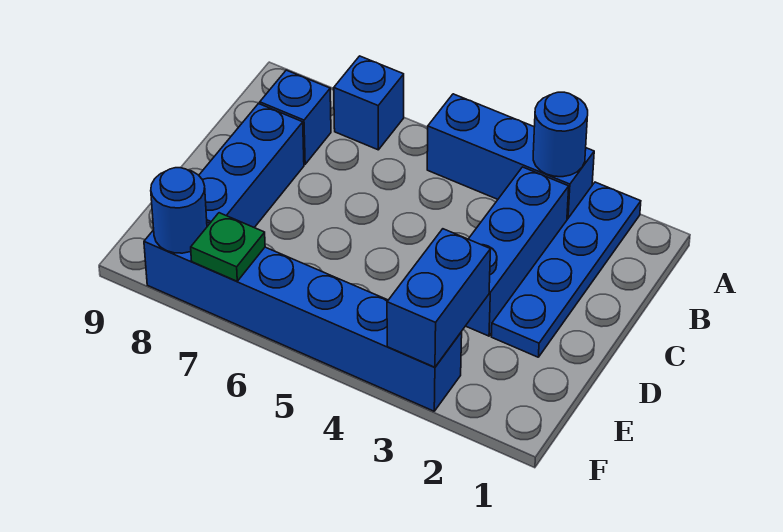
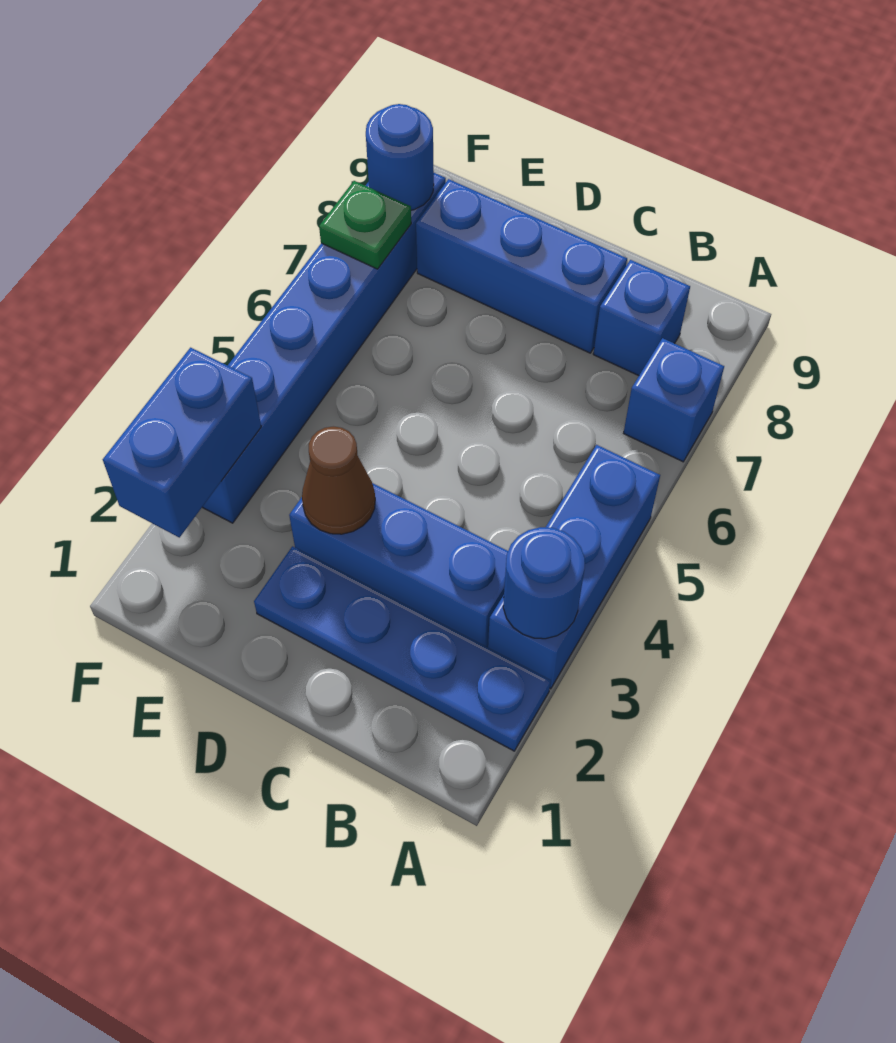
none -> brown 1x1 cone [302,426,375,534]
blue 1x2 brick [387,229,491,367] -> blue 1x2 brick turned to [103,348,261,537]

